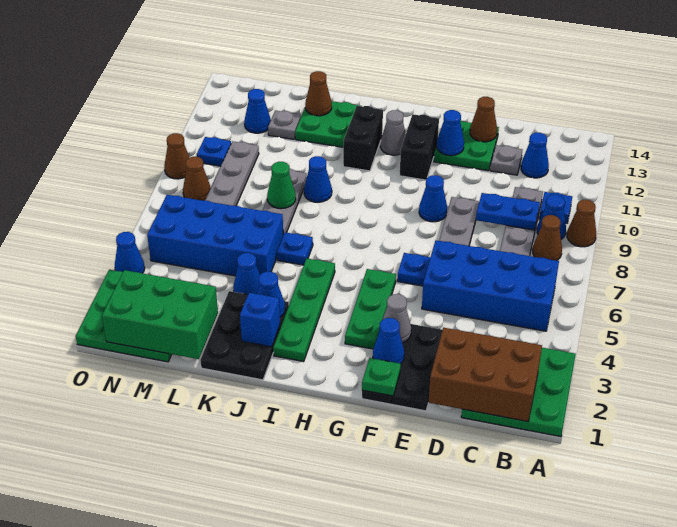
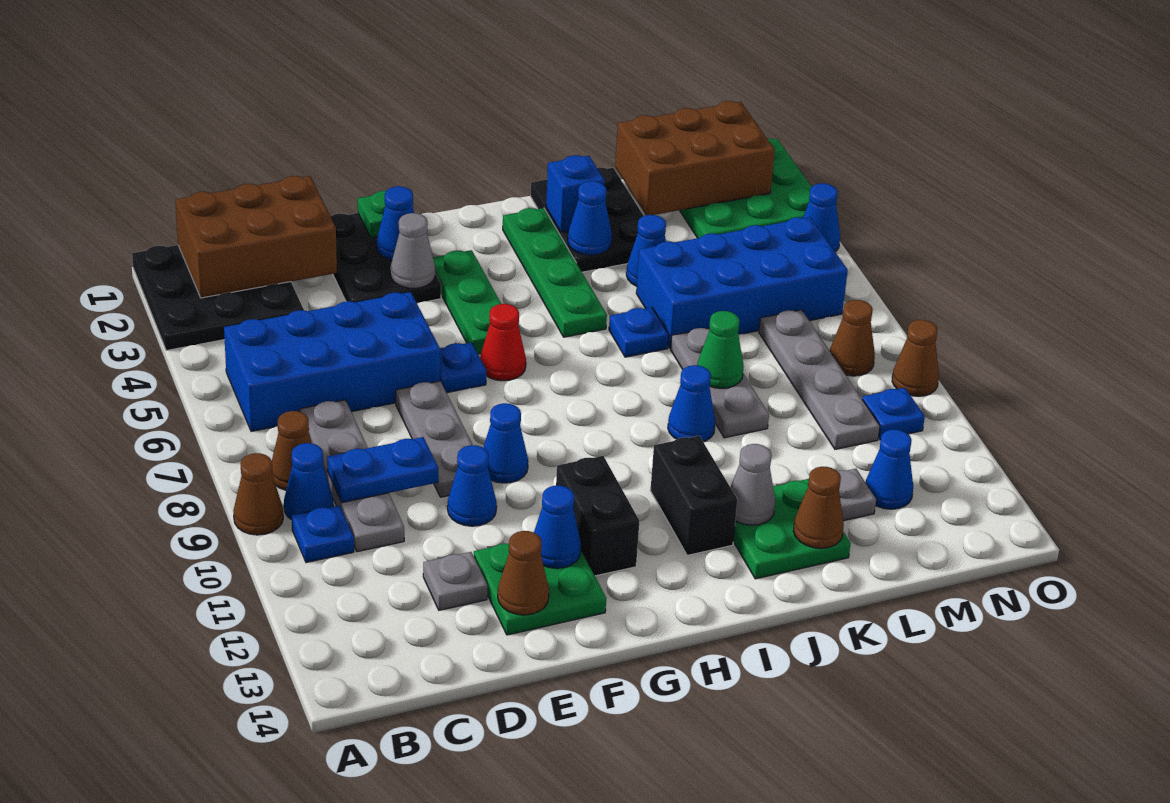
green 3x3 plate [461,348,576,437] -> black 3x3 plate [132,245,304,351]
blue 1x1 cone [521,133,549,178] -> blue 1x1 cone moved to [447,445,497,526]
none -> red 1x1 cone [480,304,526,381]
grey 1x1 cone [380,110,406,155] -> grey 1x1 cone moved to [730,444,775,525]
green 2x3 brick [102,270,218,359] -> brown 2x3 brick [615,101,775,215]

